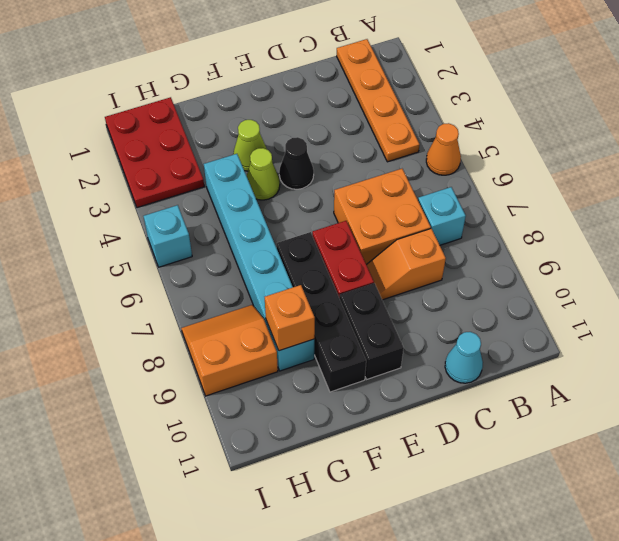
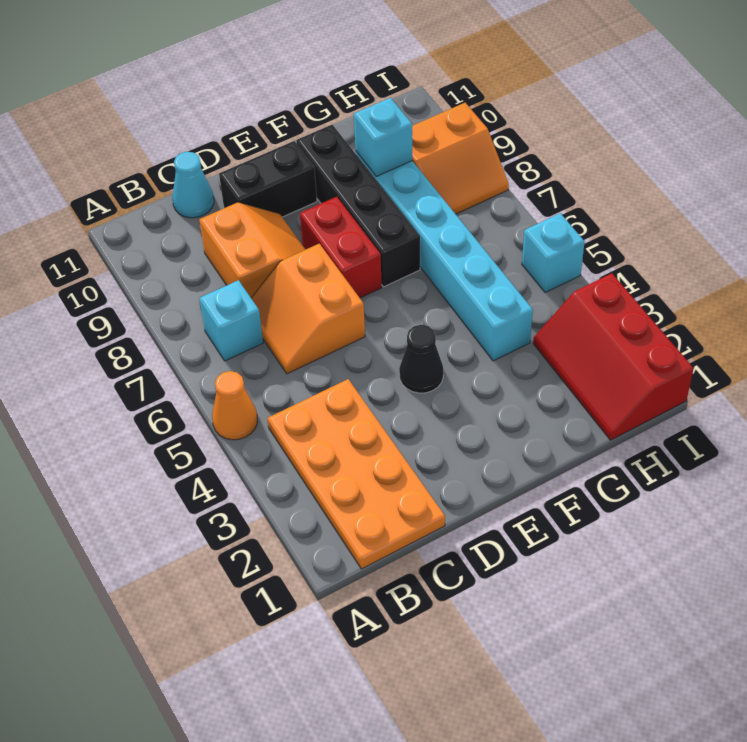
orange 1x4 plate [337,39,420,162] -> orange 2x4 plate [267,379,445,569]
orange 2x2 brick [334,169,431,264] -> orange 2x2 slope [251,244,365,374]
orange 1x2 slope [366,229,446,300] -> orange 2x2 slope [199,202,306,298]
black 1x2 brick [340,283,404,379] -> black 1x2 brick turned to [219,141,317,217]
lime 1x1 cone [233,120,267,171] -> none
lime 1x1 cone [247,148,280,200] -> none
orange 1x1 brick [265,285,315,351] -> cyan 1x1 brick [354,98,412,176]
red 2x3 plate [105,97,204,208] -> red 2x3 slope [533,273,694,440]

